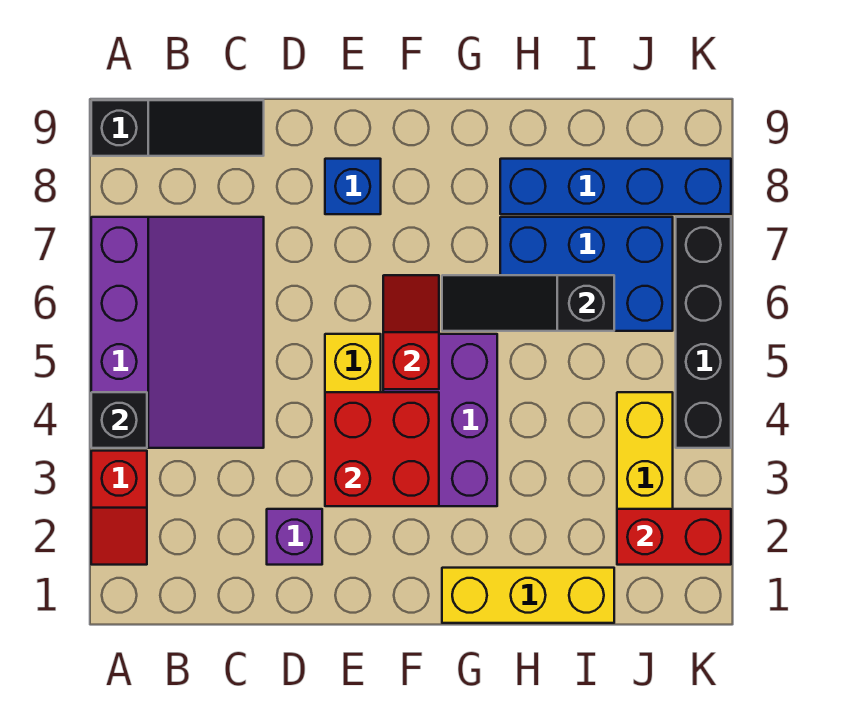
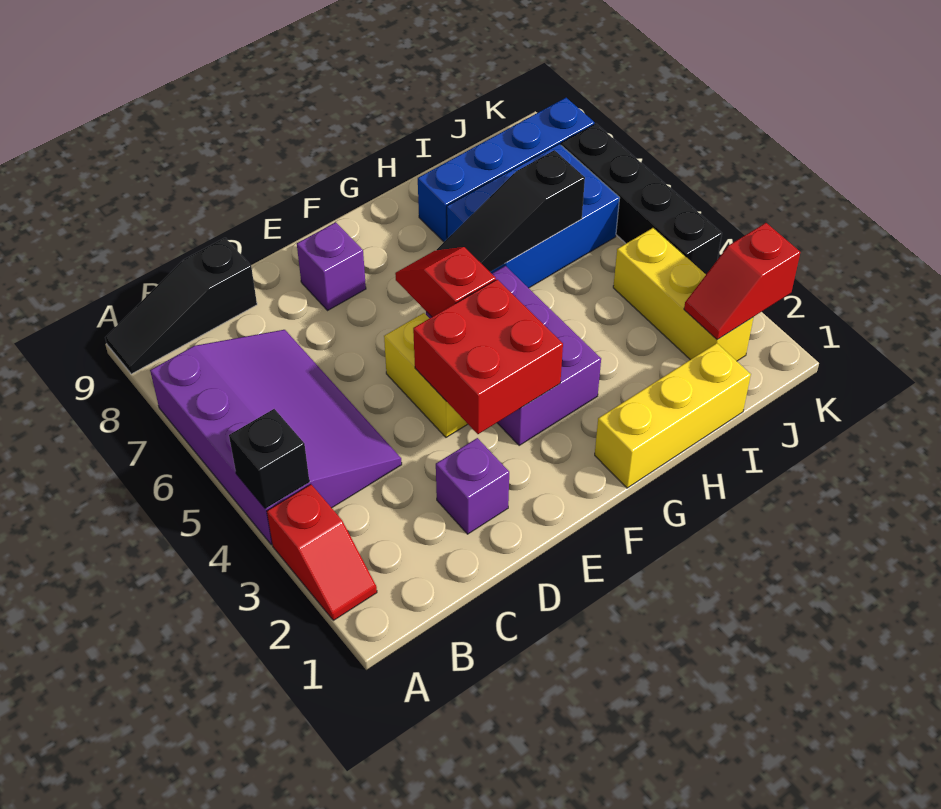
black 1x3 slope [91,100,264,156] -> black 1x3 slope turned to [105,238,257,374]
blue 1x1 brick [325,159,381,214] -> purple 1x1 brick [297,222,366,310]
red 1x2 brick [617,509,731,565] -> red 1x2 slope [684,223,800,340]

